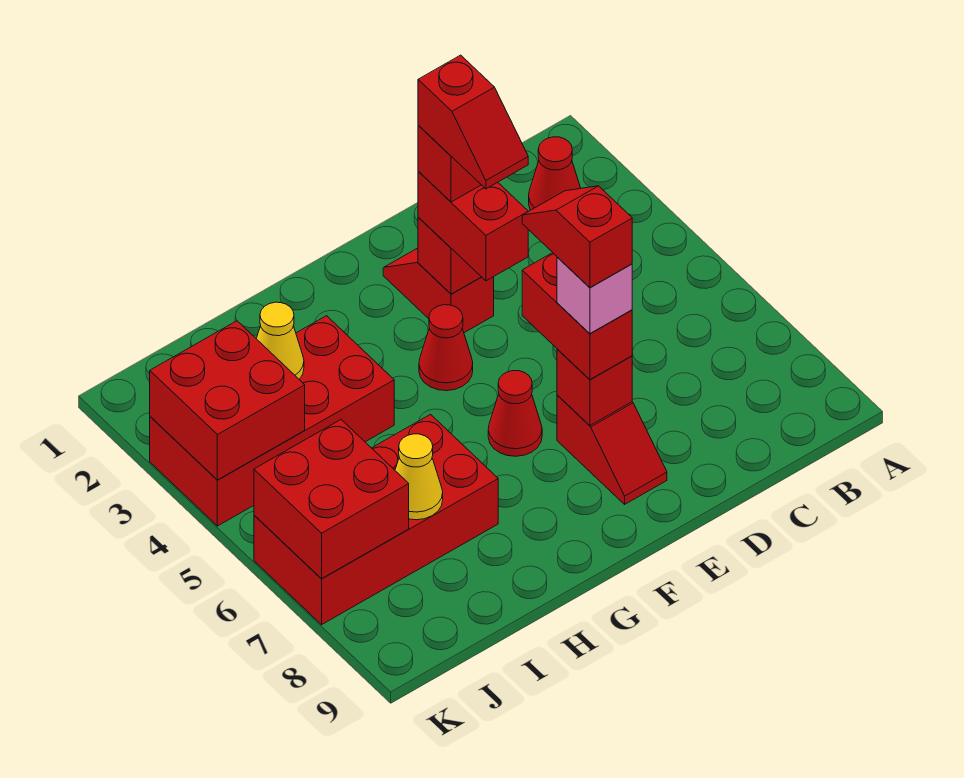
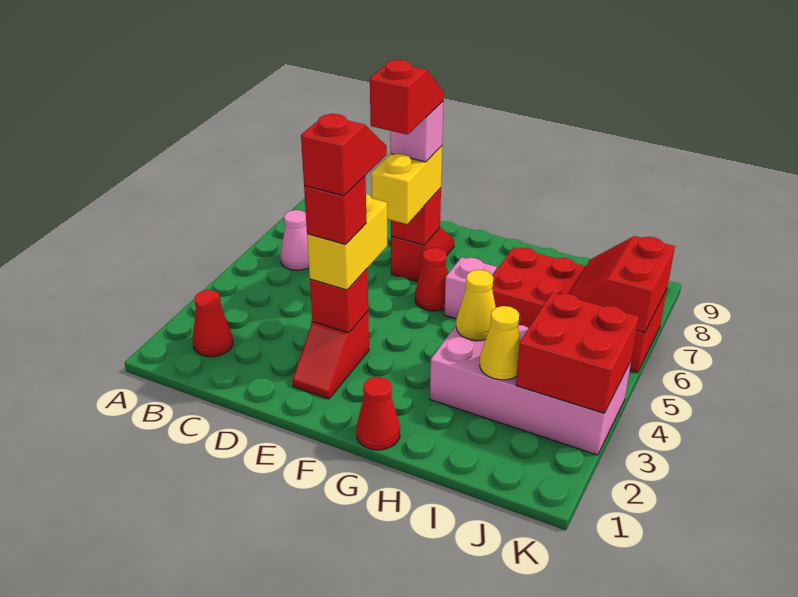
none -> pink 1x1 cone [280,210,309,270]
red 1x2 brick [418,172,528,281] -> yellow 1x2 brick [307,194,387,290]
red 1x2 brick [522,253,632,379] -> yellow 1x2 brick [371,146,442,224]
red 1x2 slope [522,186,632,287] -> red 1x2 slope turned to [370,60,444,135]
red 1x1 cone [419,305,473,391] -> red 1x1 cone moved to [356,377,400,450]
none -> pink 1x1 brick [444,257,497,319]
red 2x4 brick [150,316,394,526] -> pink 2x4 brick [430,325,631,455]
yellow 1x1 cone [395,434,443,520] -> yellow 1x1 cone moved to [456,270,496,341]
red 2x2 brick [254,420,409,579] -> red 2x2 slope [569,236,675,333]

